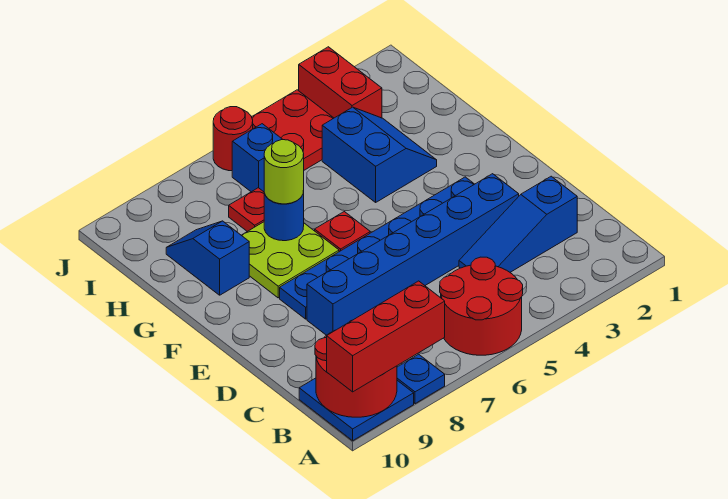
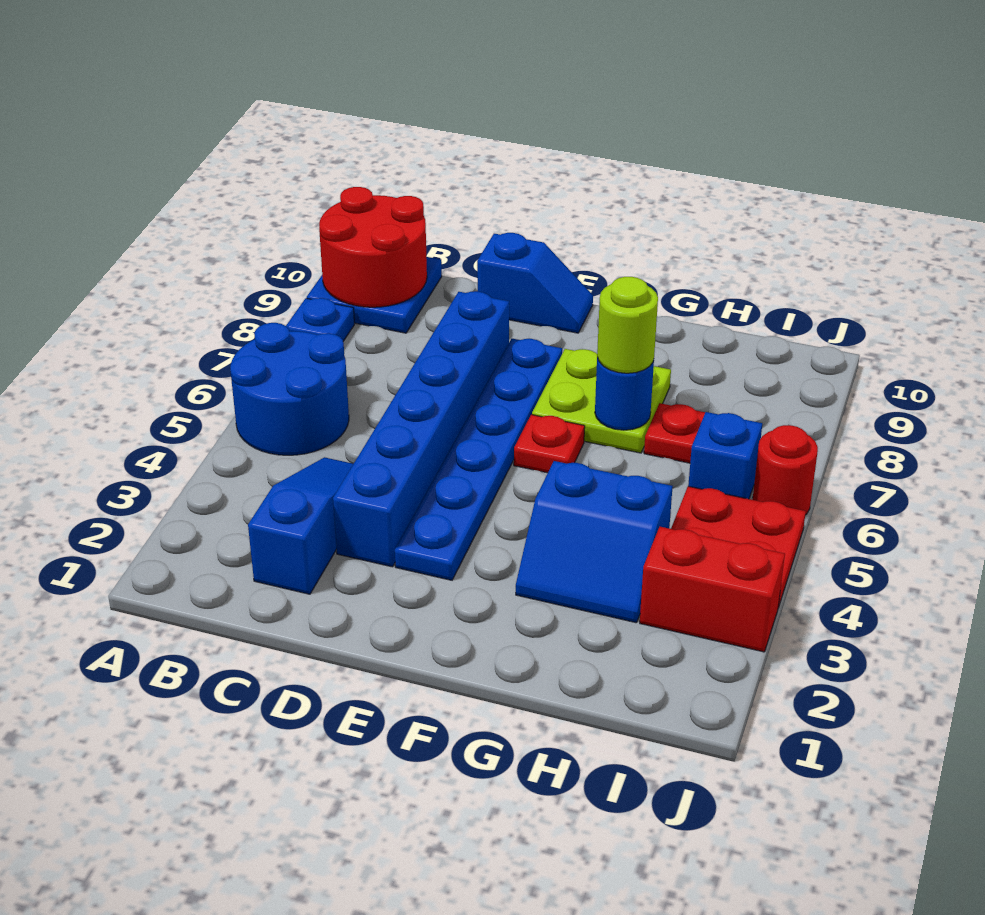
red 2x2 round brick [440,257,523,355] -> blue 2x2 round brick [230,323,349,455]
red 1x3 brick [327,281,445,392] -> none
blue 1x2 slope [166,221,249,295] -> blue 1x2 slope moved to [477,233,593,333]

